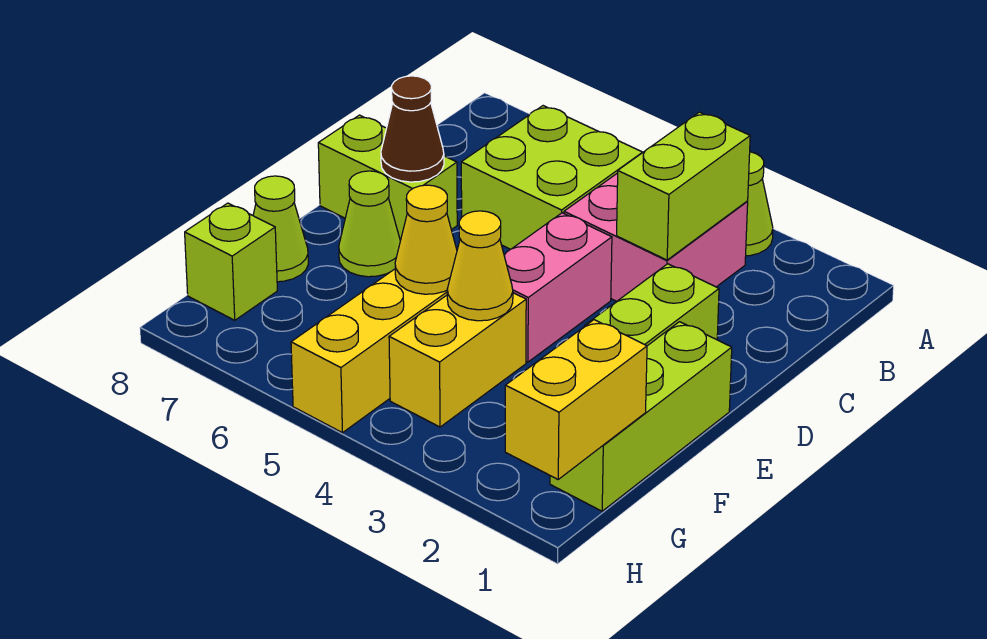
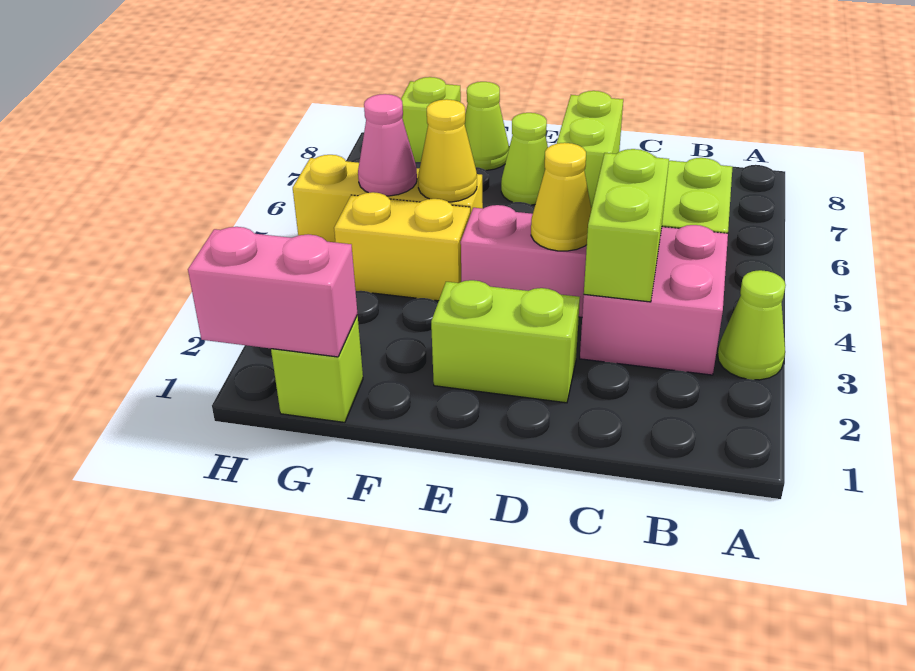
lime 1x2 brick [617,112,750,260] -> lime 1x2 brick turned to [584,149,669,302]
brown 1x1 cone [381,76,444,182] -> none
lime 1x3 brick [550,322,732,511] -> lime 1x1 brick [271,315,363,422]
yellow 1x1 cone [447,211,513,321] -> yellow 1x1 cone moved to [531,143,591,251]
yellow 1x2 brick [505,320,647,479] -> pink 1x2 brick [188,227,358,357]
none -> pink 1x1 cone [358,94,417,196]

